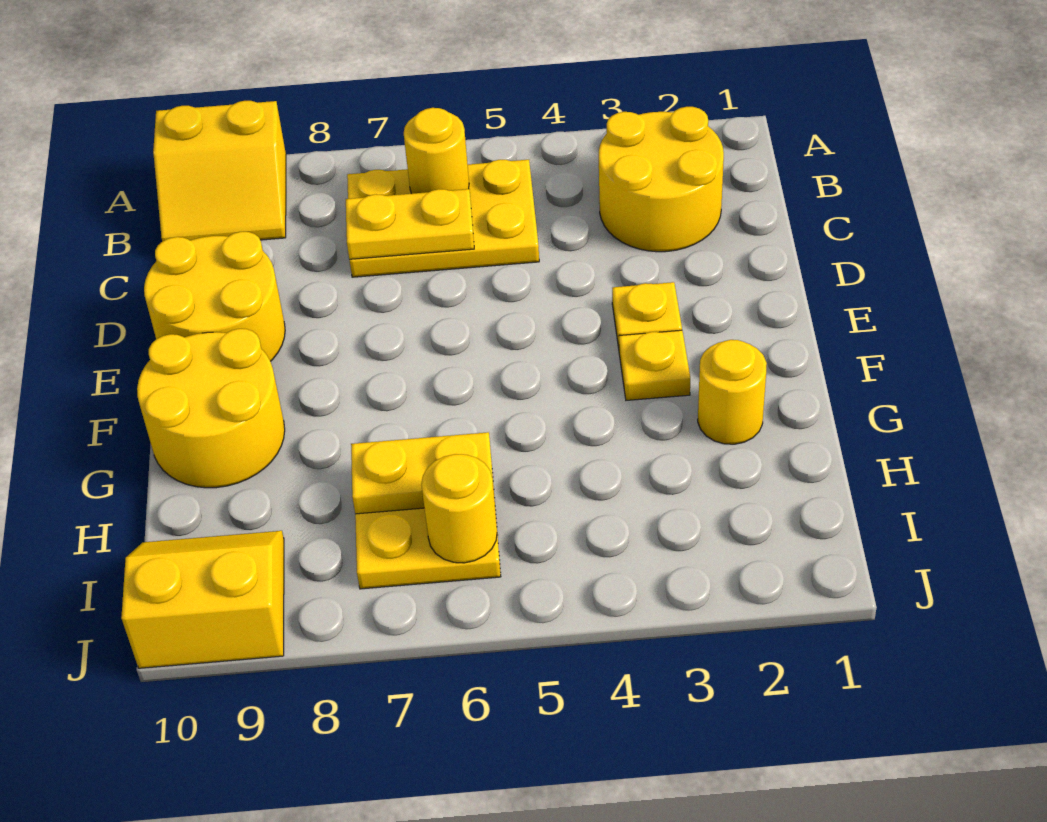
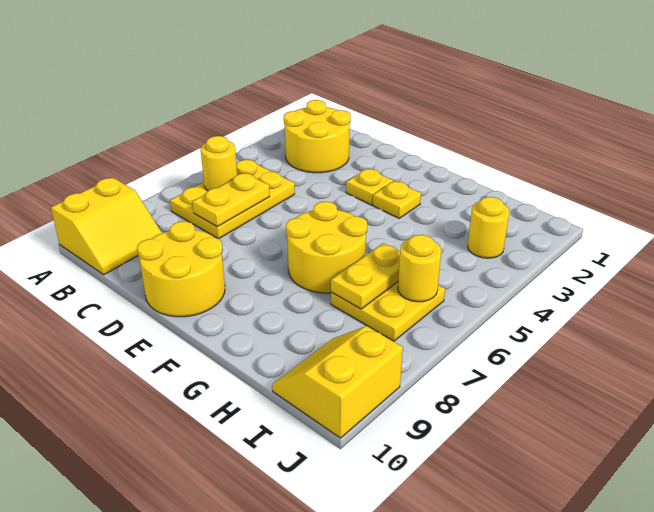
yellow 2x2 round brick [137,329,285,488] -> yellow 2x2 round brick moved to [286,202,367,293]
yellow 1x1 round brick [698,340,767,444] -> yellow 1x1 round brick moved to [468,197,510,258]

